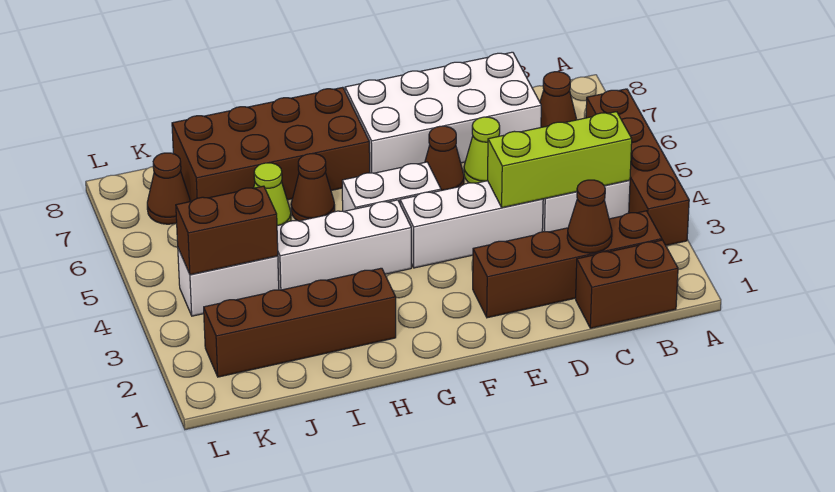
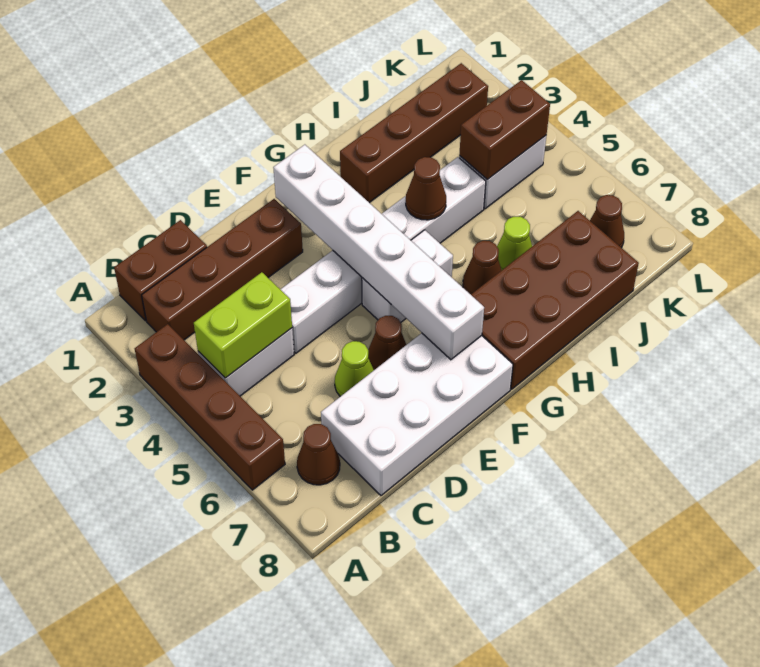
lime 1x3 brick [488,112,632,208] -> lime 1x2 brick [194,272,292,378]
brown 1x1 cone [567,180,612,253] -> brown 1x1 cone moved to [406,157,446,220]
none -> white 1x6 brick [273,145,484,360]

